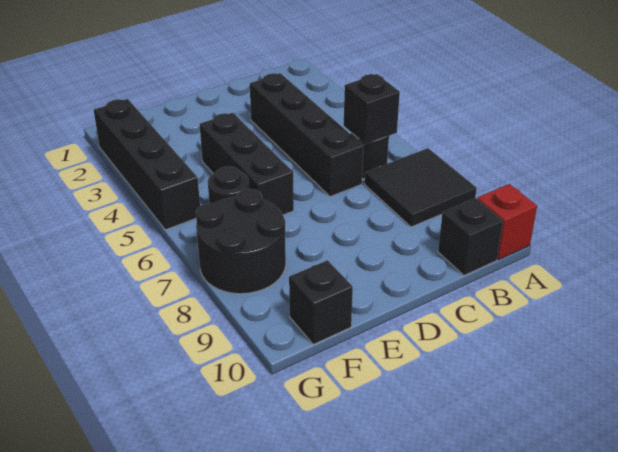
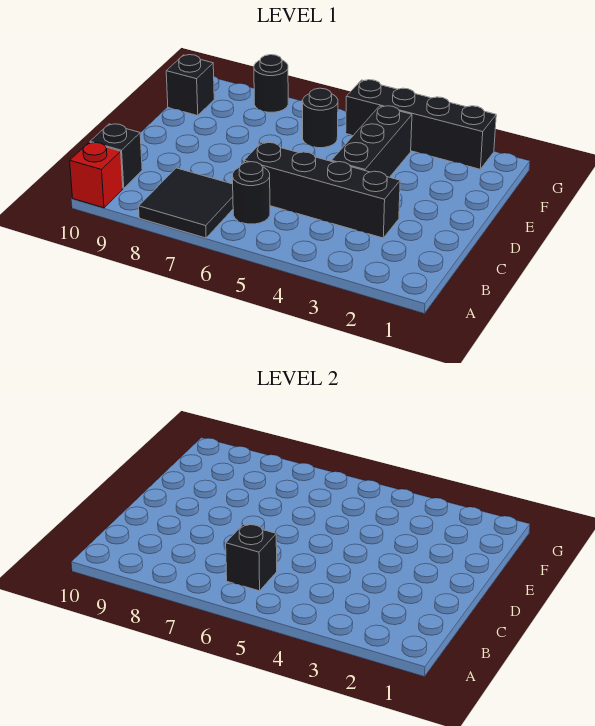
black 1x3 brick [199,113,294,215] -> black 1x3 brick turned to [331,106,412,177]
black 2x2 round brick [196,189,286,294] -> black 1x1 round brick [254,55,288,112]

